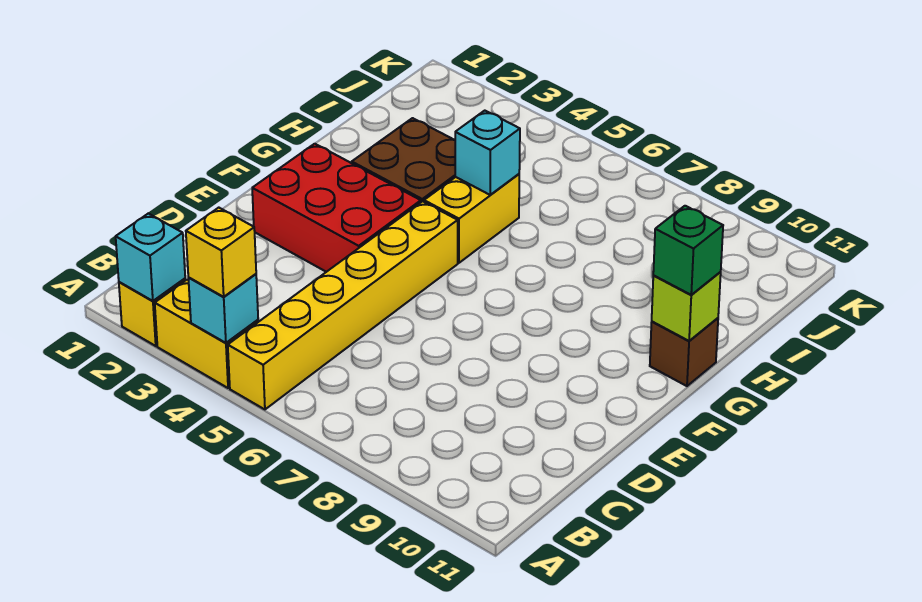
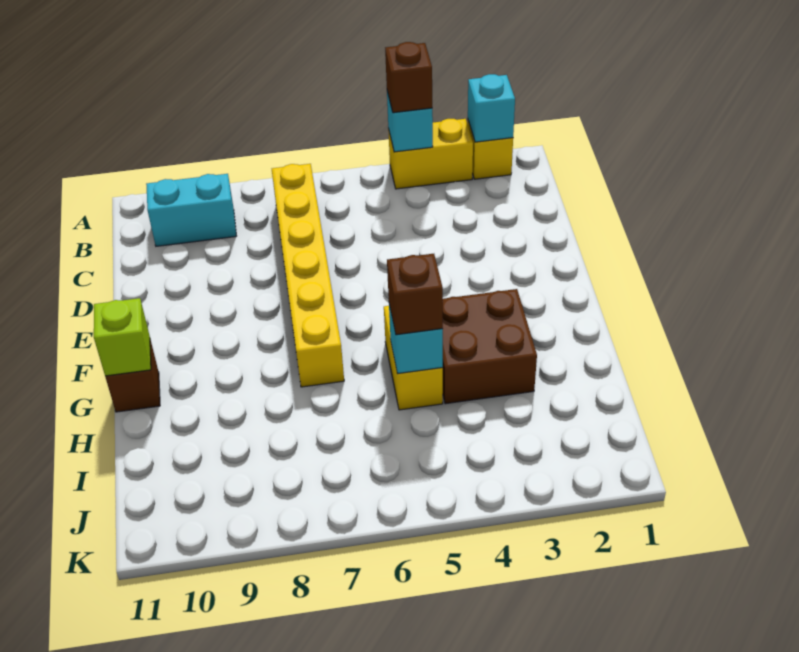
yellow 1x1 brick [186,208,256,297] -> brown 1x1 brick [385,42,432,113]
yellow 1x6 brick [228,201,458,409] -> yellow 1x6 brick moved to [272,164,344,387]
none -> cyan 1x2 brick [146,174,236,246]
red 2x3 brick [252,144,421,272] -> none
green 1x1 brick [653,206,723,295] -> none
none -> brown 1x1 brick [387,254,443,335]

